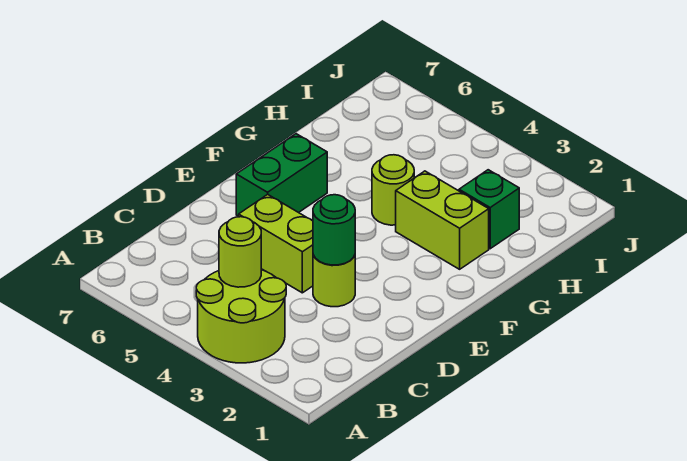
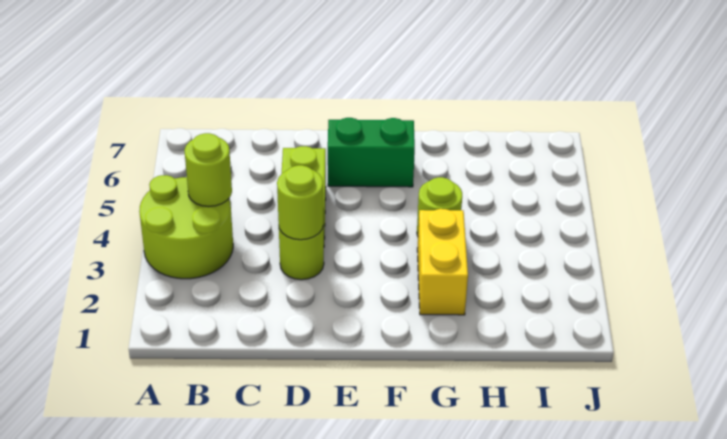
green 1x1 round brick [313,195,355,265] -> lime 1x1 round brick [277,165,323,240]
lime 1x2 brick [396,171,489,269] -> yellow 1x2 brick [417,209,468,315]
green 1x1 brick [459,170,519,249] -> none

